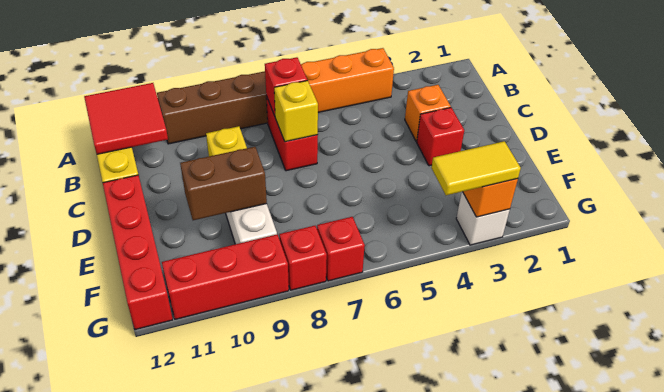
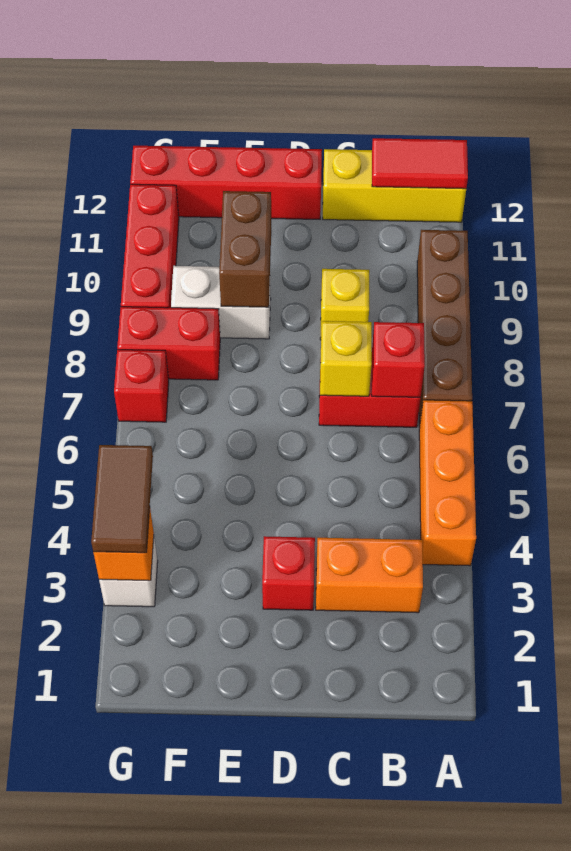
red 2x2 tile [84,83,168,154] -> red 1x2 tile [372,138,468,189]
orange 1x1 brick [405,85,451,142] -> orange 1x2 brick [316,538,423,613]
yellow 1x2 tile [431,141,521,195] -> brown 1x2 tile [91,445,153,553]
red 1x1 brick [279,226,327,290] -> red 1x2 brick [117,307,220,380]

